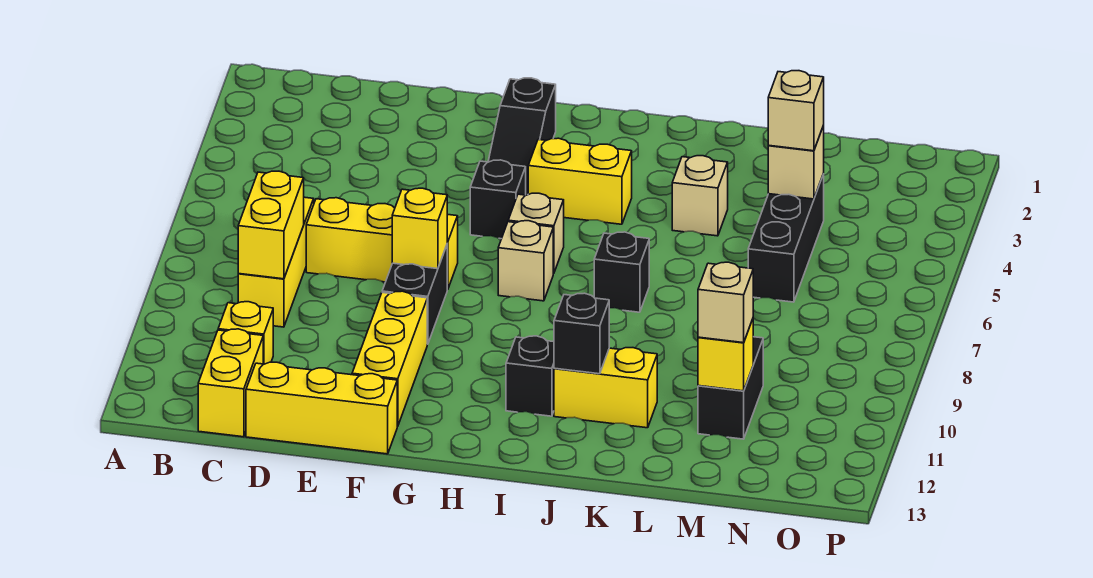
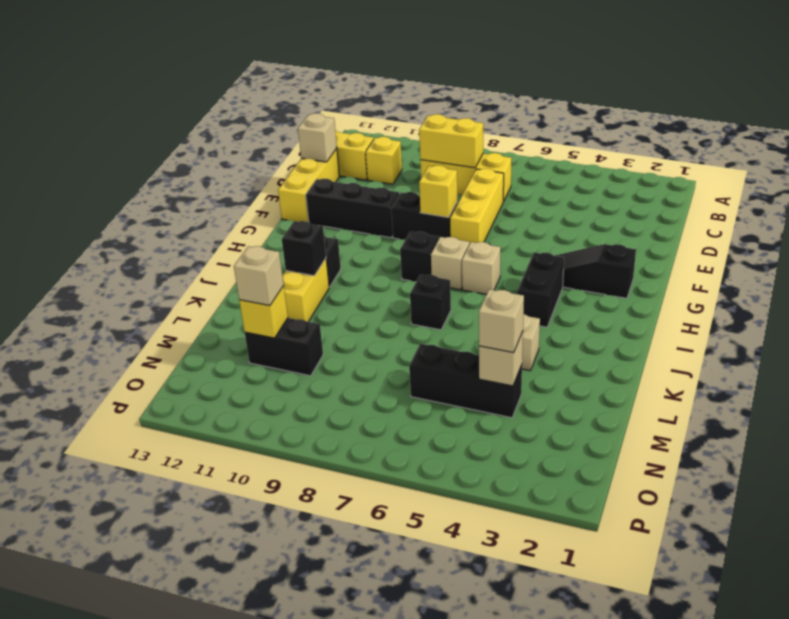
none -> tan 1x1 brick [298,113,337,162]
yellow 1x3 brick [352,291,427,427] -> black 1x3 brick [306,179,400,238]
black 1x1 brick [470,160,526,239] -> black 1x1 brick moved to [400,232,439,282]
yellow 1x2 brick [528,138,632,224] -> black 1x2 brick [517,253,564,327]

